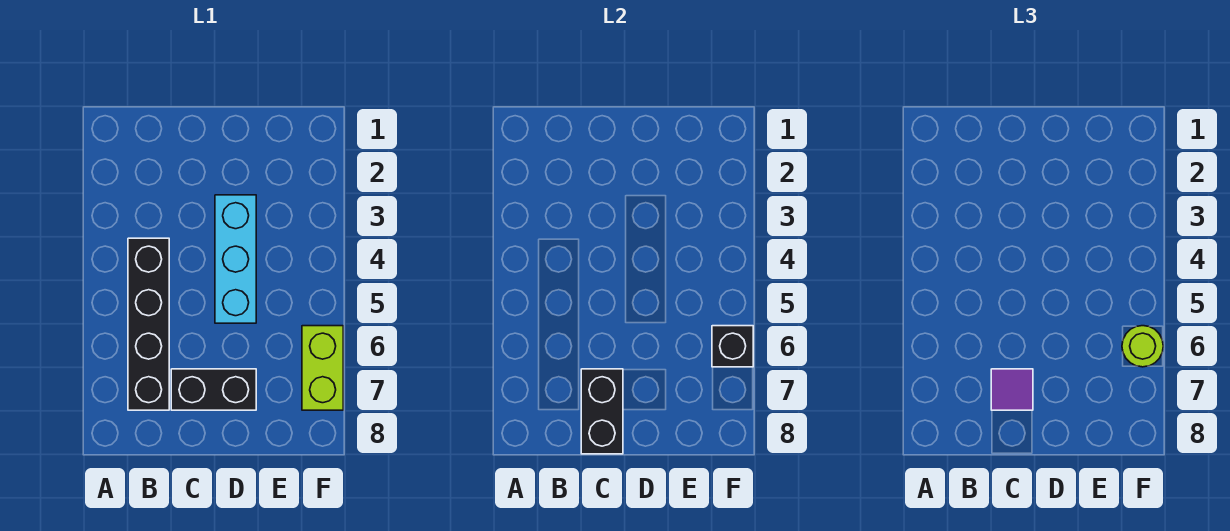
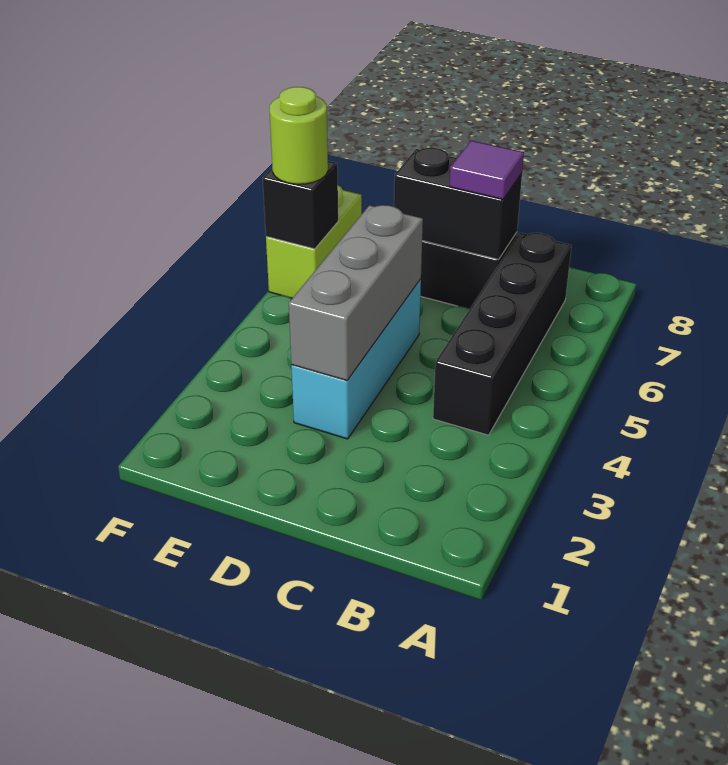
black 1x2 brick [581,369,623,454] -> black 1x2 brick turned to [394,148,522,259]
none -> grey 1x3 brick [289,205,423,381]

